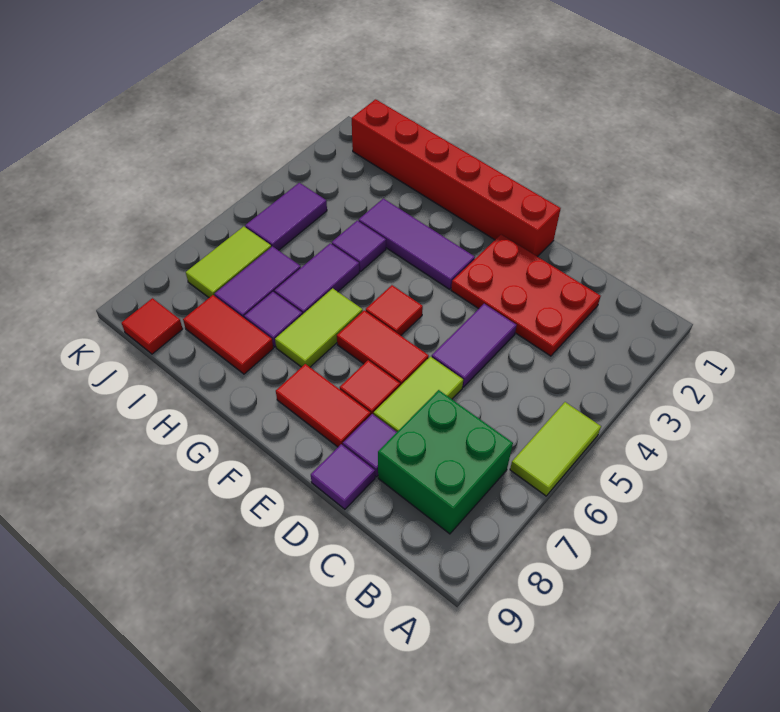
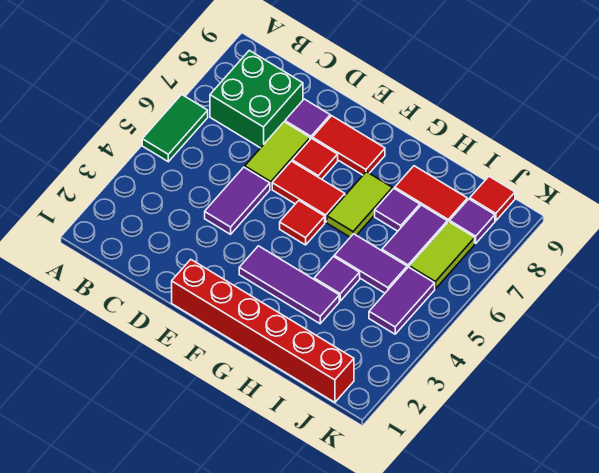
lime 1x2 tile [510,402,601,496] -> green 1x2 tile [142,95,208,162]
red 2x3 plate [451,234,601,356] -> none
purple 1x1 tile [311,444,375,509] -> purple 1x1 tile moved to [450,199,495,243]
purple 1x2 tile [275,243,359,315] -> purple 1x2 tile turned to [334,234,407,293]

